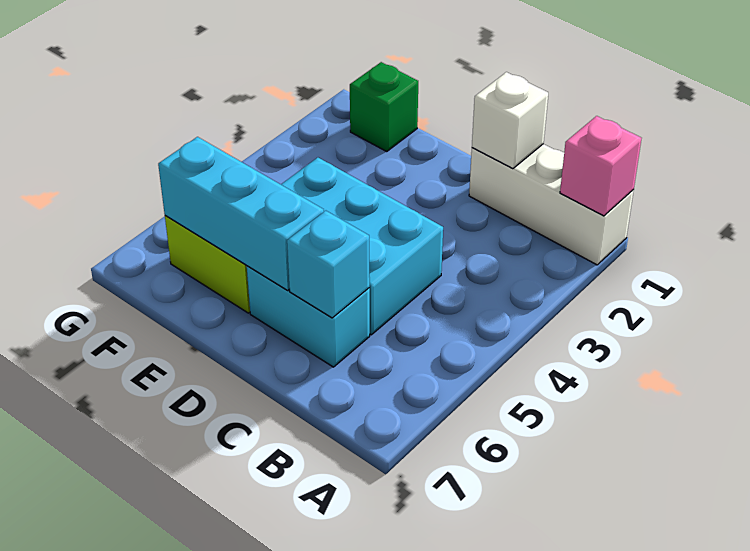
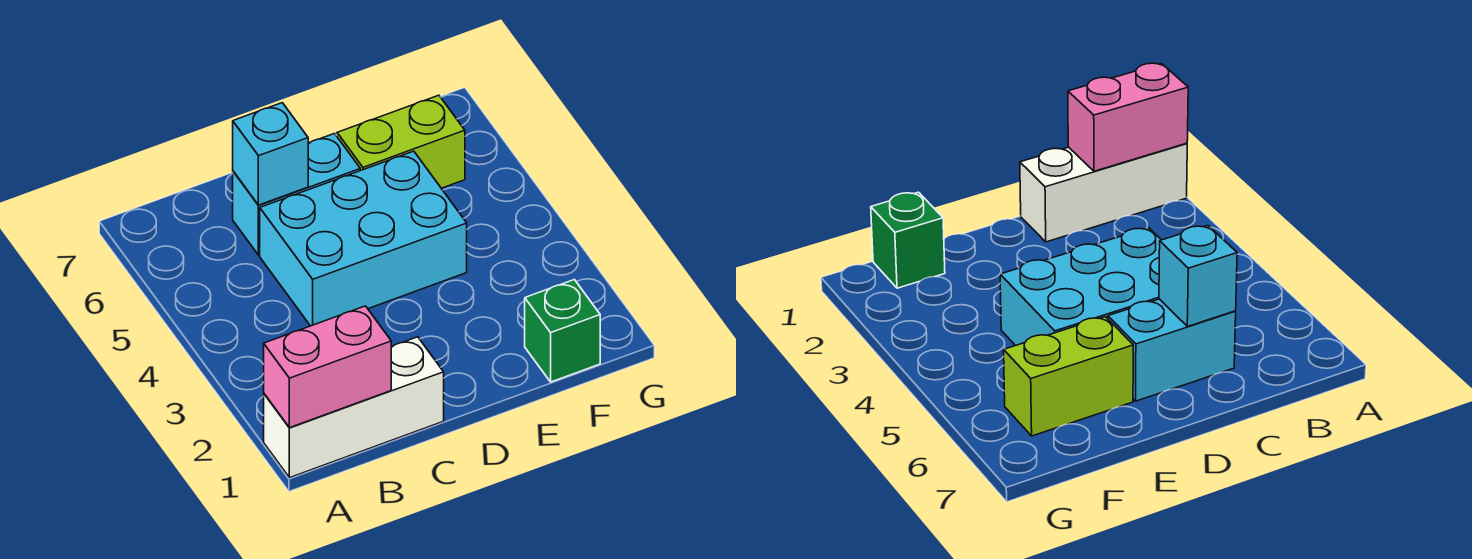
pink 1x1 brick [560,116,642,216] -> pink 1x2 brick [264,306,391,428]
white 1x1 brick [472,72,548,169] -> none
cyan 1x3 brick [158,137,324,290] -> none

